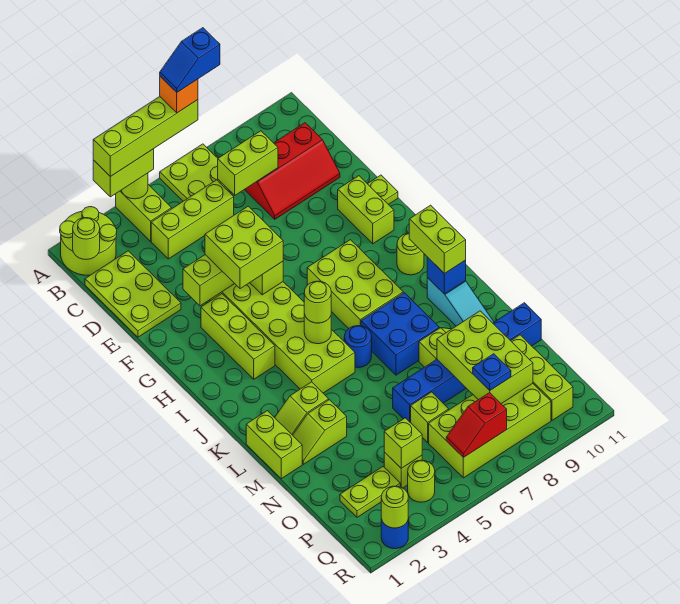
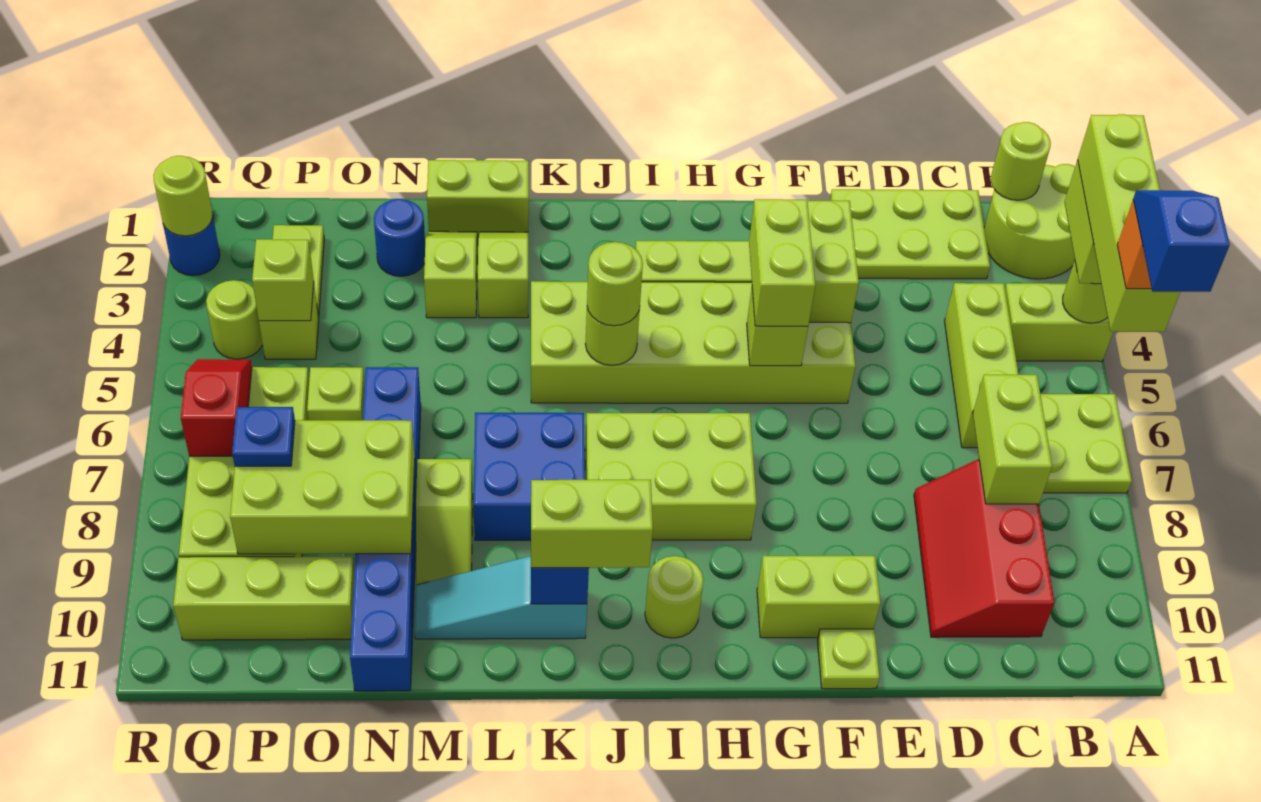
lime 2x2 brick [205,206,283,289] -> lime 1x2 brick [749,199,815,326]
blue 1x1 round brick [344,326,372,368] -> blue 1x1 round brick moved to [374,199,425,276]

